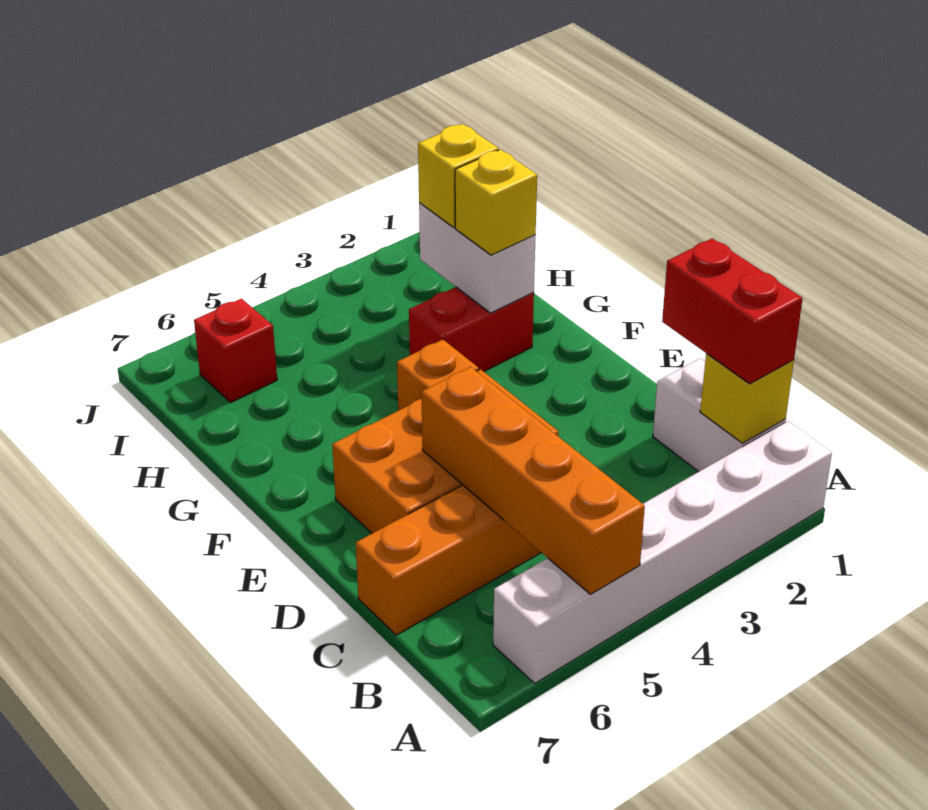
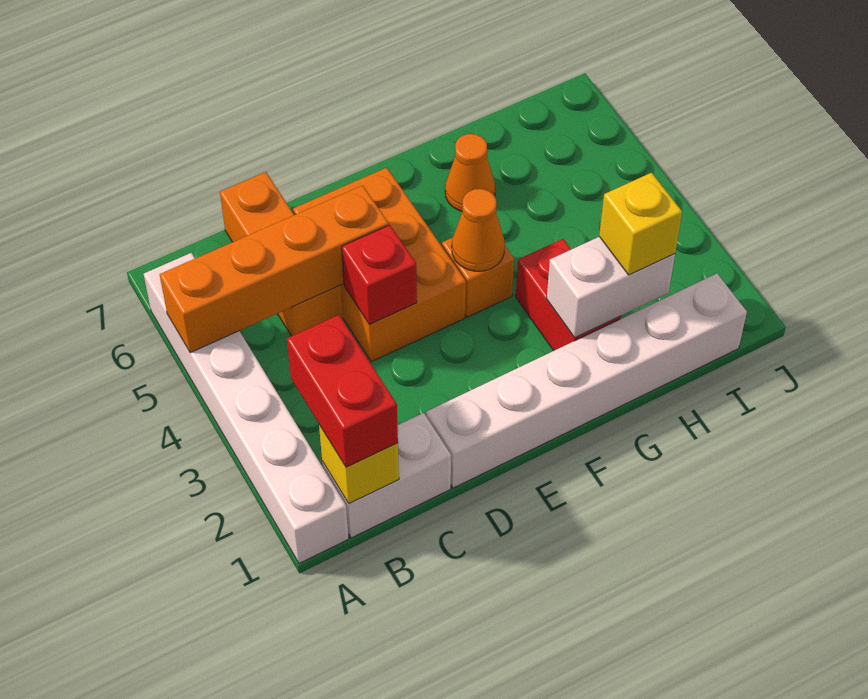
red 1x2 brick [662,239,803,384] -> red 1x2 brick turned to [287,315,398,467]
none -> white 1x6 brick [426,273,747,488]
none -> orange 1x1 cone [452,189,505,271]
yellow 1x1 brick [455,150,537,255] -> none
none -> orange 1x1 cone [445,134,495,211]
red 1x1 brick [194,299,277,403] -> red 1x1 brick moved to [342,225,417,325]

